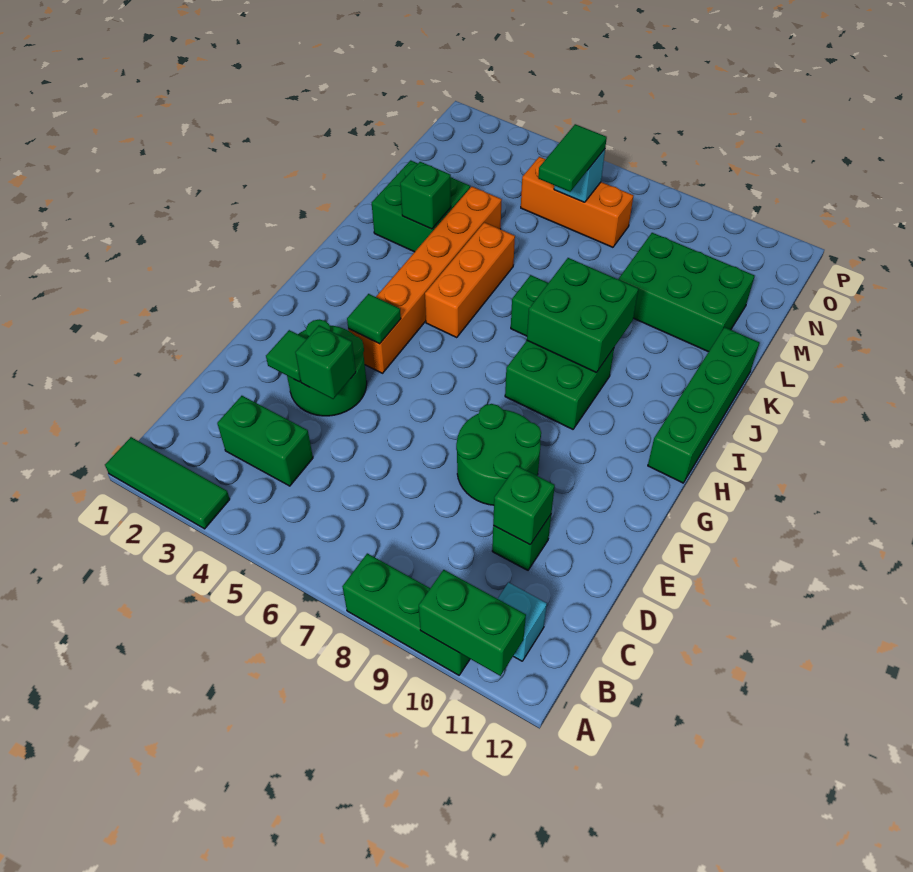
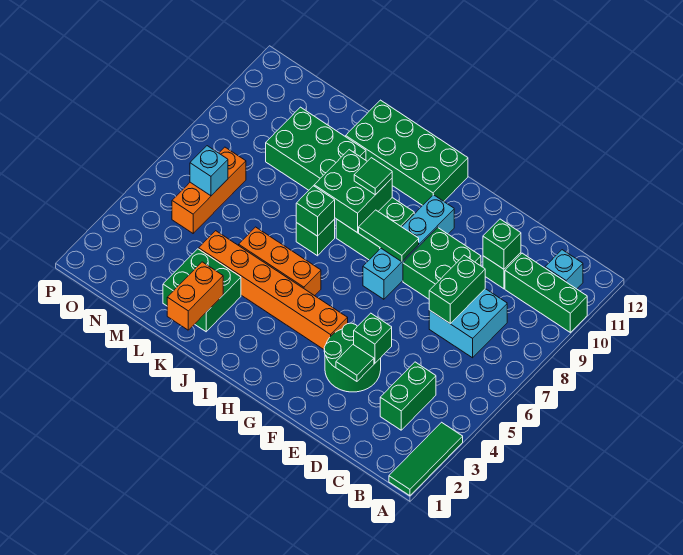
green 1x3 brick [342,553,470,675] -> green 1x3 brick turned to [505,253,587,332]
green 1x2 brick [419,570,526,676] -> green 1x2 brick moved to [429,255,485,324]
none -> cyan 2x2 brick [429,289,507,358]
green 2x2 round brick [456,404,541,505] -> green 2x2 brick [403,228,481,299]
green 1x1 tile [347,294,401,344] -> green 1x1 tile moved to [354,158,392,195]
none -> cyan 1x4 brick [363,195,454,299]
green 1x4 brick [648,327,759,483] -> green 2x4 brick [346,100,468,205]
none -> orange 1x2 brick [167,262,223,330]
green 1x1 brick [400,162,451,229] -> green 1x1 brick moved to [296,186,335,236]
green 2x3 brick [619,233,755,352] -> green 2x3 brick turned to [266,107,366,190]
green 1x2 tile [538,124,607,192] -> green 1x2 tile moved to [359,210,419,262]

